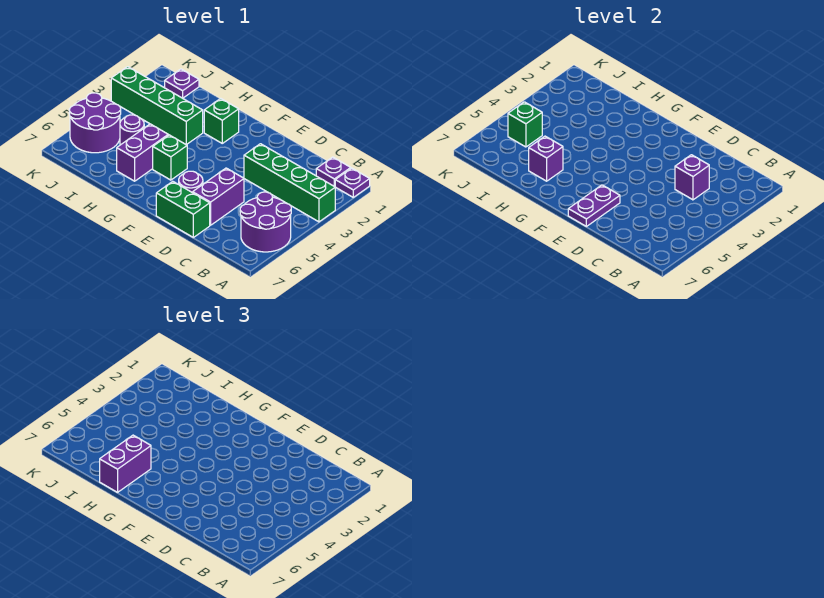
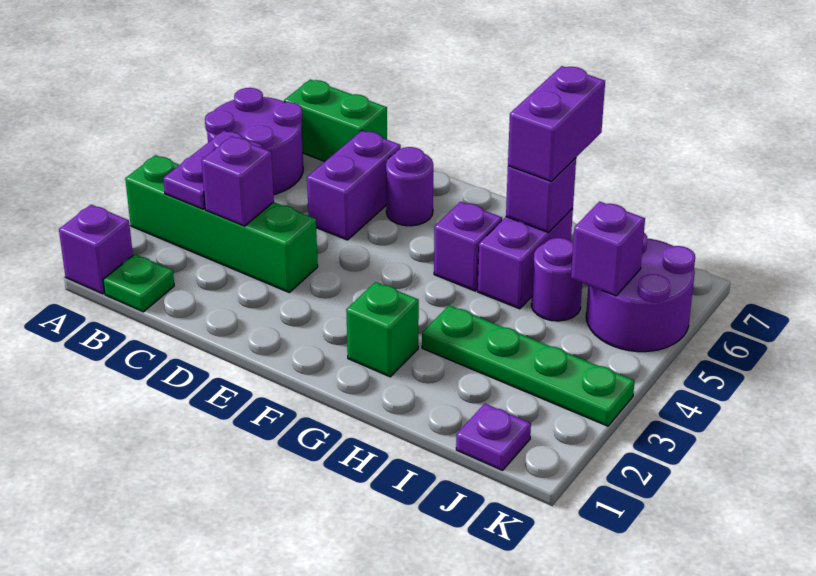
purple 1x1 plate [335,168,370,197] -> purple 1x1 brick [59,205,133,294]
purple 1x1 plate [316,157,351,186] -> green 1x1 plate [103,254,174,312]
green 1x2 brick [156,181,210,237] -> green 1x2 brick moved to [284,79,387,161]
purple 1x2 plate [568,185,620,226] -> purple 1x2 plate moved to [163,131,262,209]
green 1x1 brick [153,135,187,180] -> purple 1x1 brick [434,202,502,291]
green 1x4 brick [111,67,203,145] -> green 1x4 plate [422,305,635,426]
green 1x1 brick [508,102,542,147] -> purple 1x1 brick [571,202,645,296]

